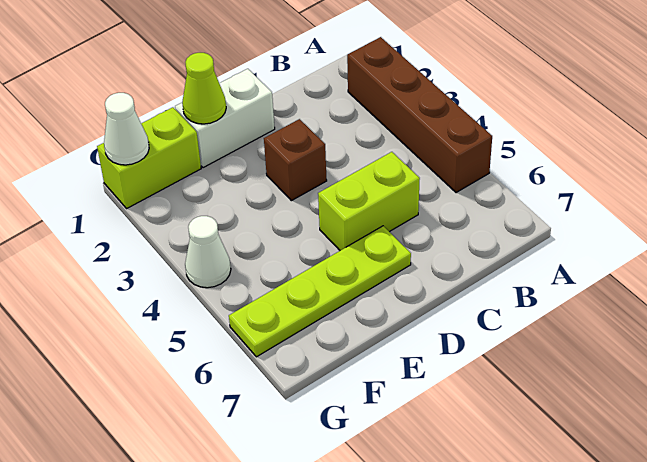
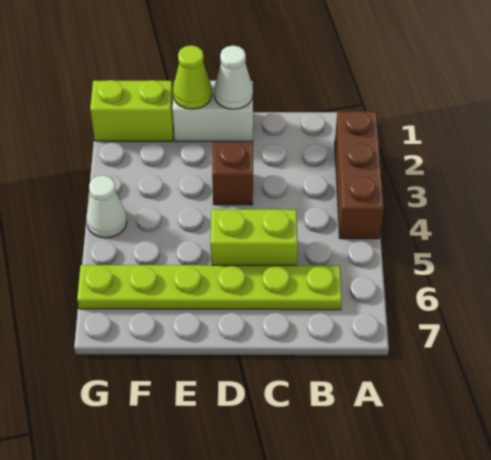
brown 1x4 brick [347,37,492,193] -> brown 1x3 brick [335,111,384,239]
lime 1x4 plate [229,226,411,357] -> lime 1x6 plate [77,265,342,310]
white 1x1 cone [104,93,149,165] -> white 1x1 cone moved to [214,46,253,109]

